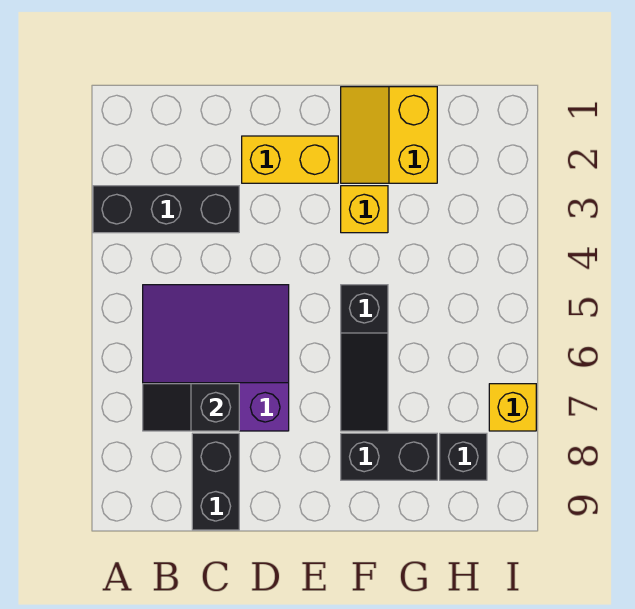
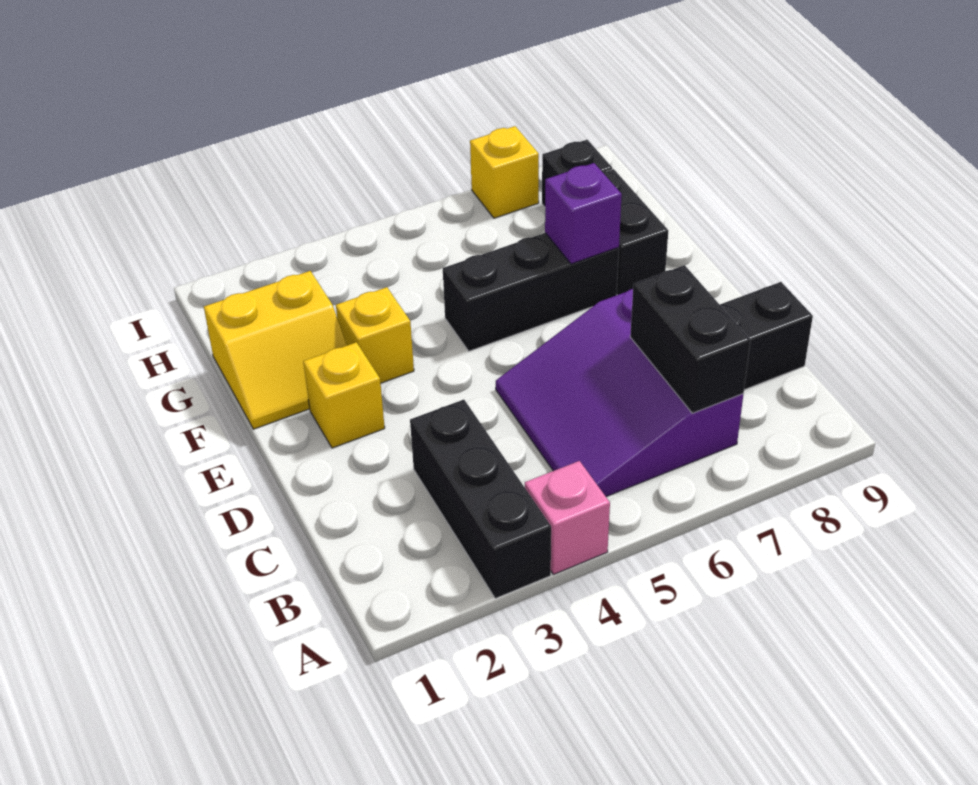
none -> pink 1x1 brick [525,461,610,575]
black 1x2 slope [143,384,239,431] -> black 1x2 brick [630,265,750,413]
yellow 1x2 brick [242,136,338,183] -> yellow 1x1 brick [303,342,385,448]
black 1x3 slope [341,285,388,431] -> black 1x3 brick [443,233,619,351]
none -> purple 1x1 brick [545,163,622,264]

